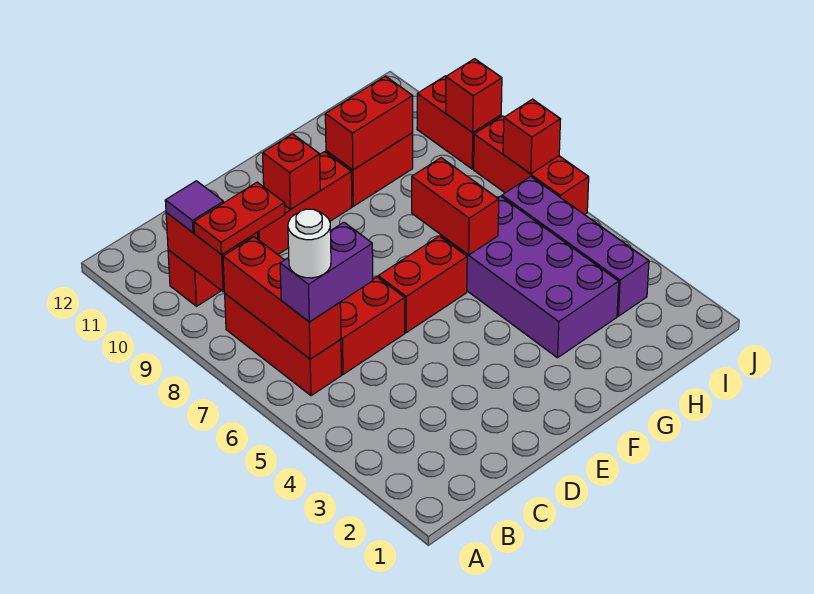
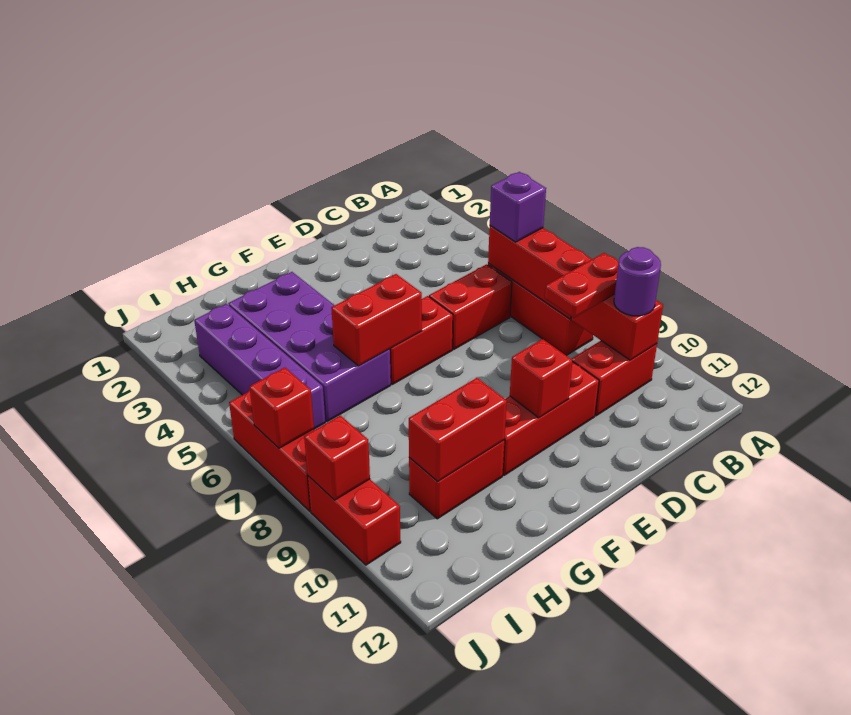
purple 1x2 brick [280,222,373,322] -> purple 1x1 brick [490,172,546,242]
white 1x1 round brick [288,209,331,278] -> none
purple 1x1 tile [165,181,224,232] -> purple 1x1 round brick [614,247,661,316]
red 1x2 brick [412,158,499,255] -> red 1x2 brick turned to [331,274,422,366]

